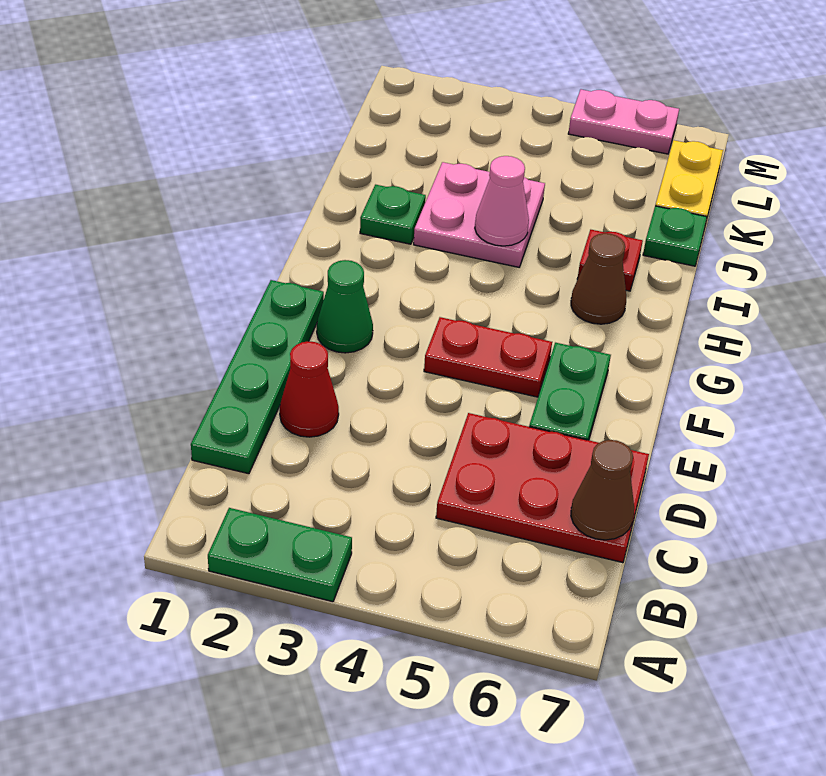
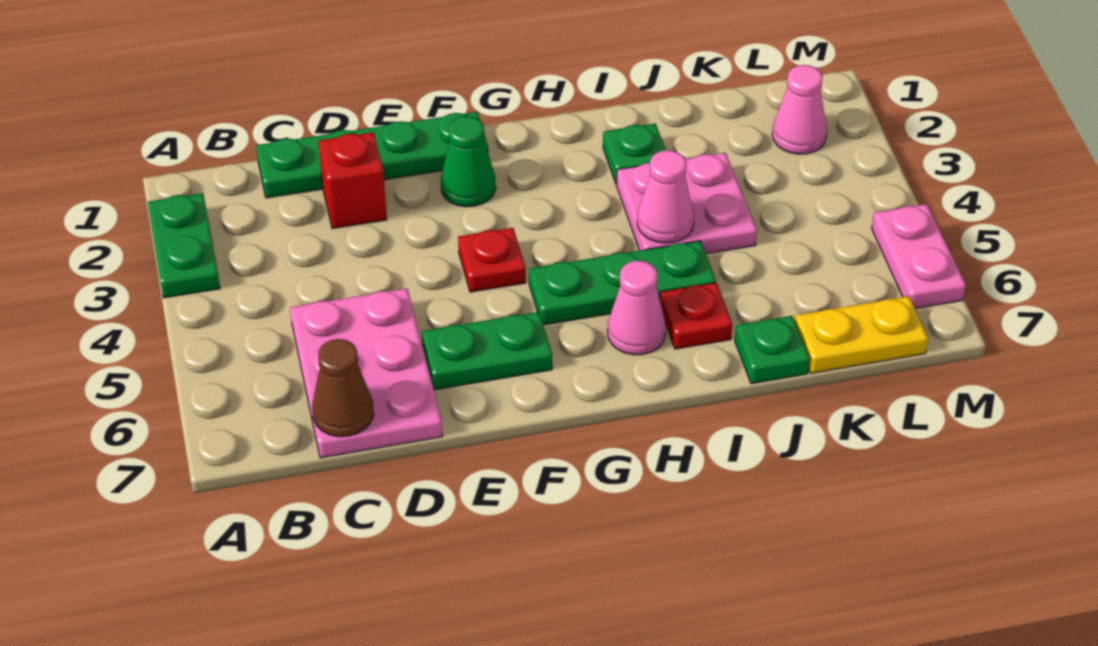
red 2x3 plate [436,413,649,563] -> pink 2x3 plate [290,288,443,458]
red 1x1 cone [280,341,339,437] -> red 1x1 brick [318,132,387,229]
red 1x2 plate [424,317,552,397] -> red 1x1 plate [458,228,526,292]
none -> green 1x3 plate [529,241,716,325]
brown 1x1 cone [571,233,626,324] -> pink 1x1 cone [607,261,666,355]
none -> pink 1x1 cone [772,65,827,154]

